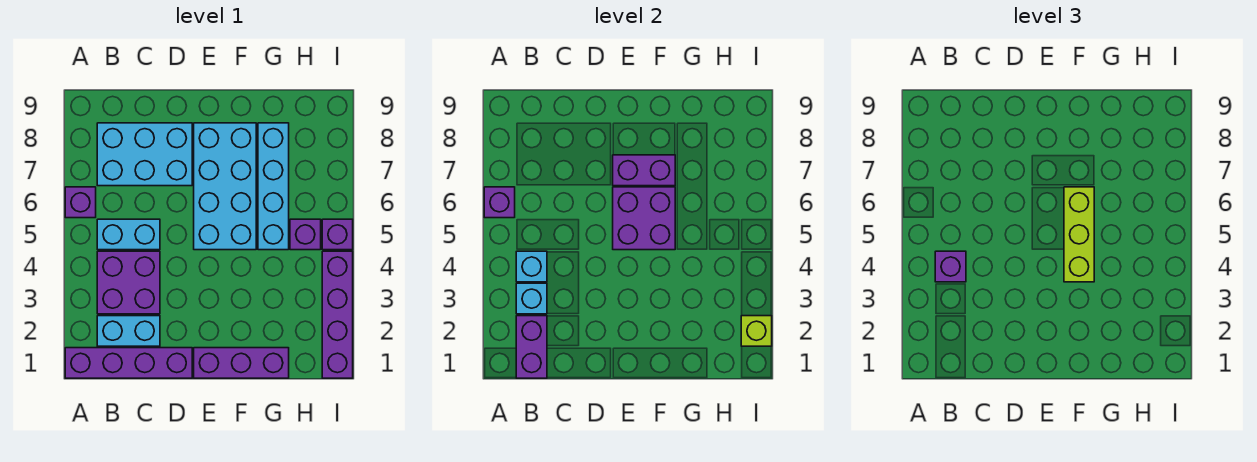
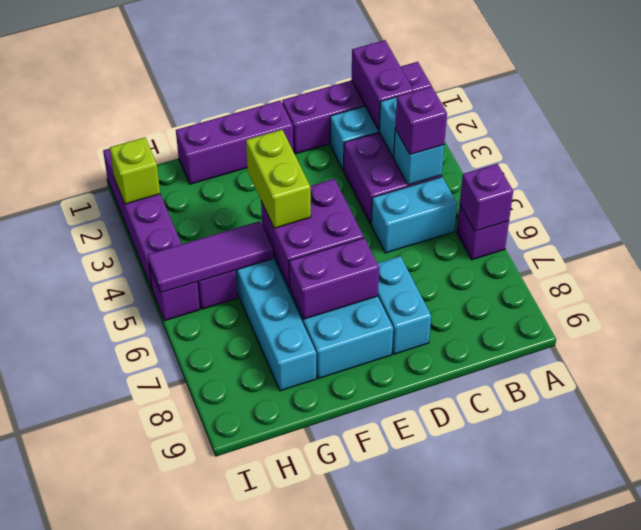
cyan 2x3 brick [97,123,192,186] -> cyan 1x2 brick [377,256,431,354]
lime 1x3 brick [1064,187,1094,282] -> lime 1x2 brick [246,130,311,228]
none -> purple 1x3 tile [148,221,273,293]

